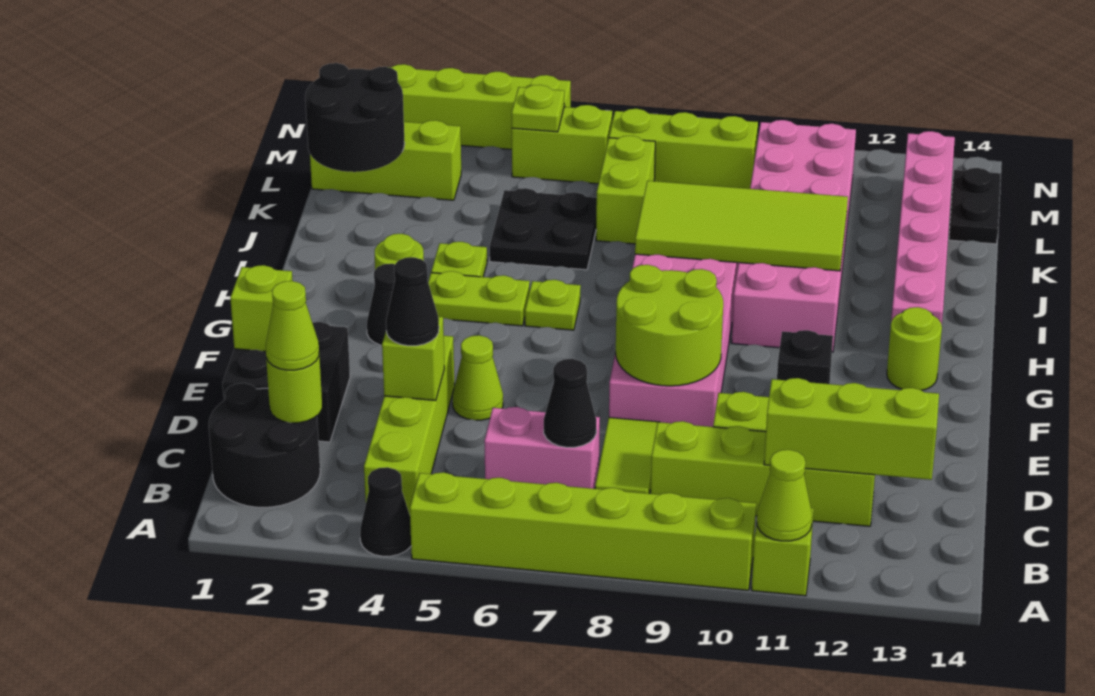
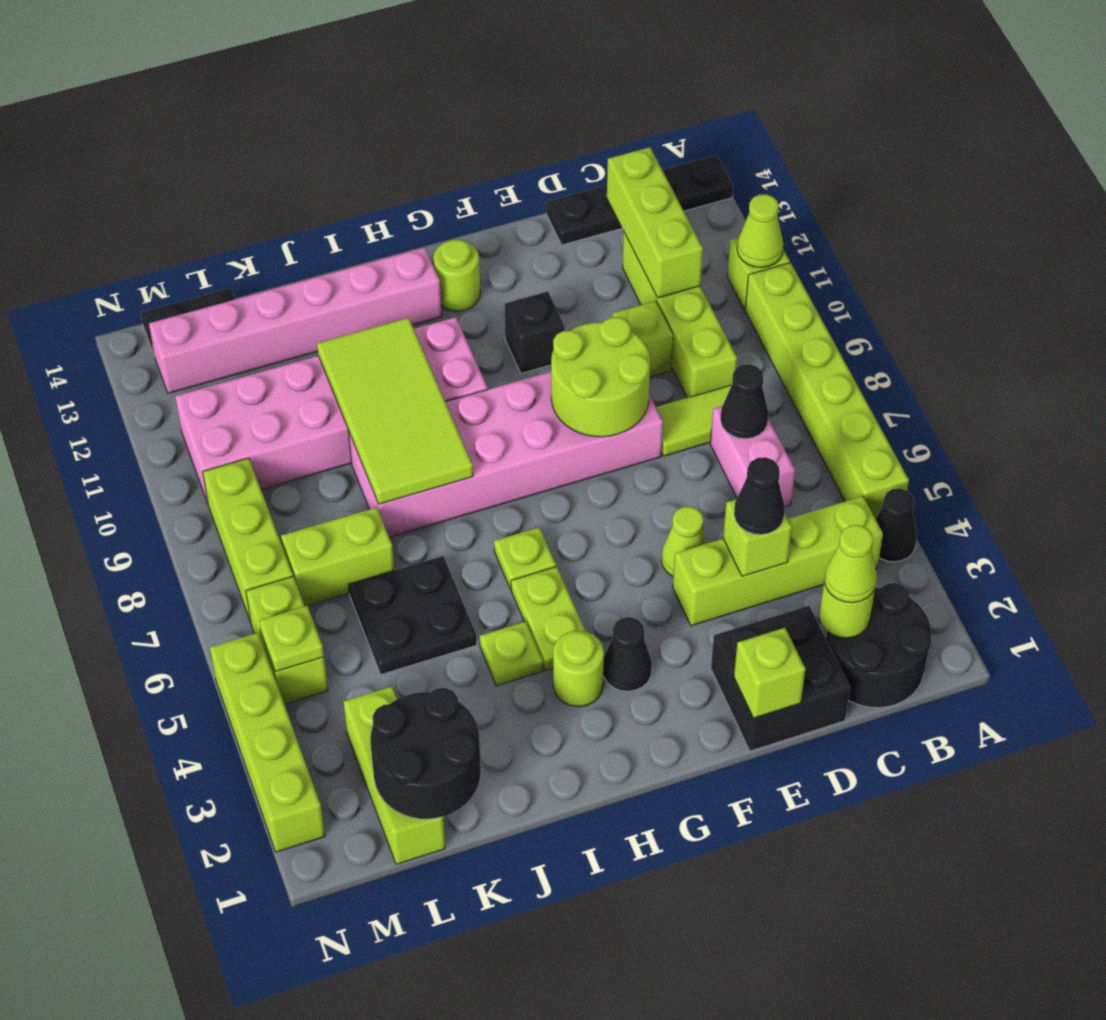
none -> black 1x4 plate [546,155,733,245]

